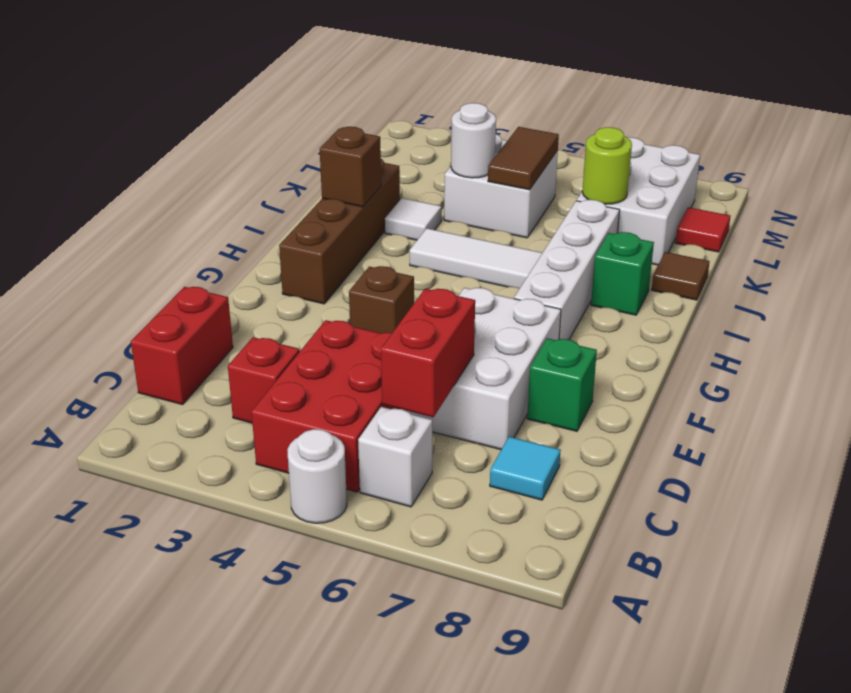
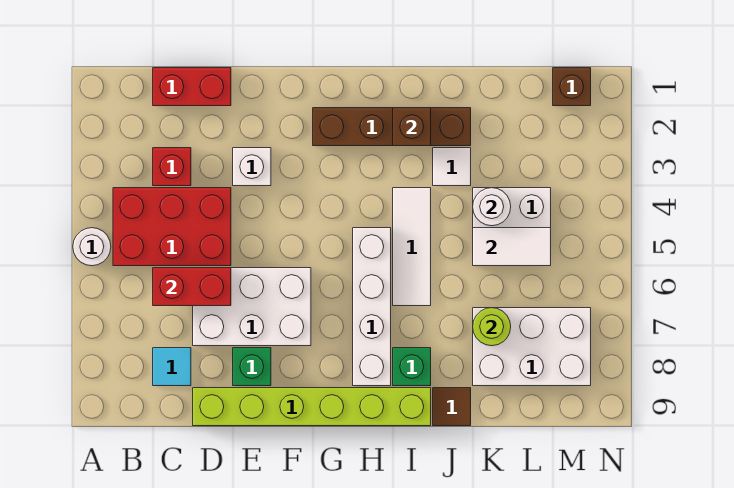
white 1x1 brick [358,407,432,507] -> white 1x1 brick moved to [233,148,271,186]
none -> lime 1x6 brick [193,388,431,426]
brown 1x1 brick [349,266,414,333] -> brown 1x1 brick moved to [553,68,591,106]
white 1x4 brick [514,200,620,340] -> white 1x4 brick turned to [353,228,391,386]
brown 1x2 tile [488,127,559,190] -> white 1x2 tile [473,228,551,266]
red 1x1 tile [676,207,730,252] -> none

